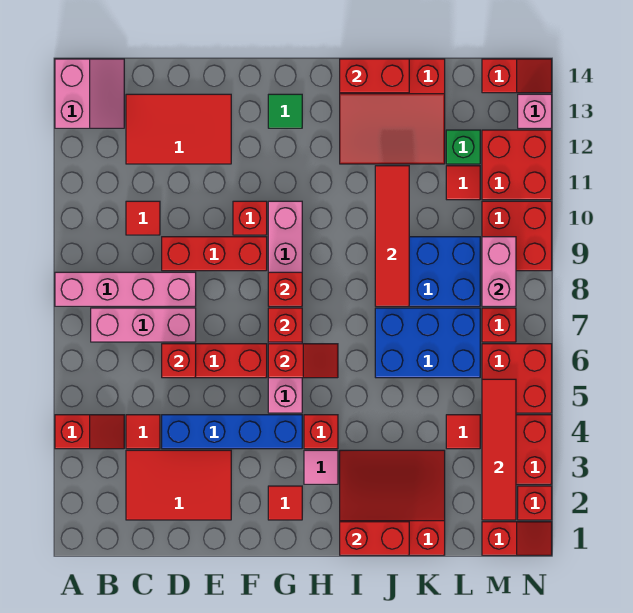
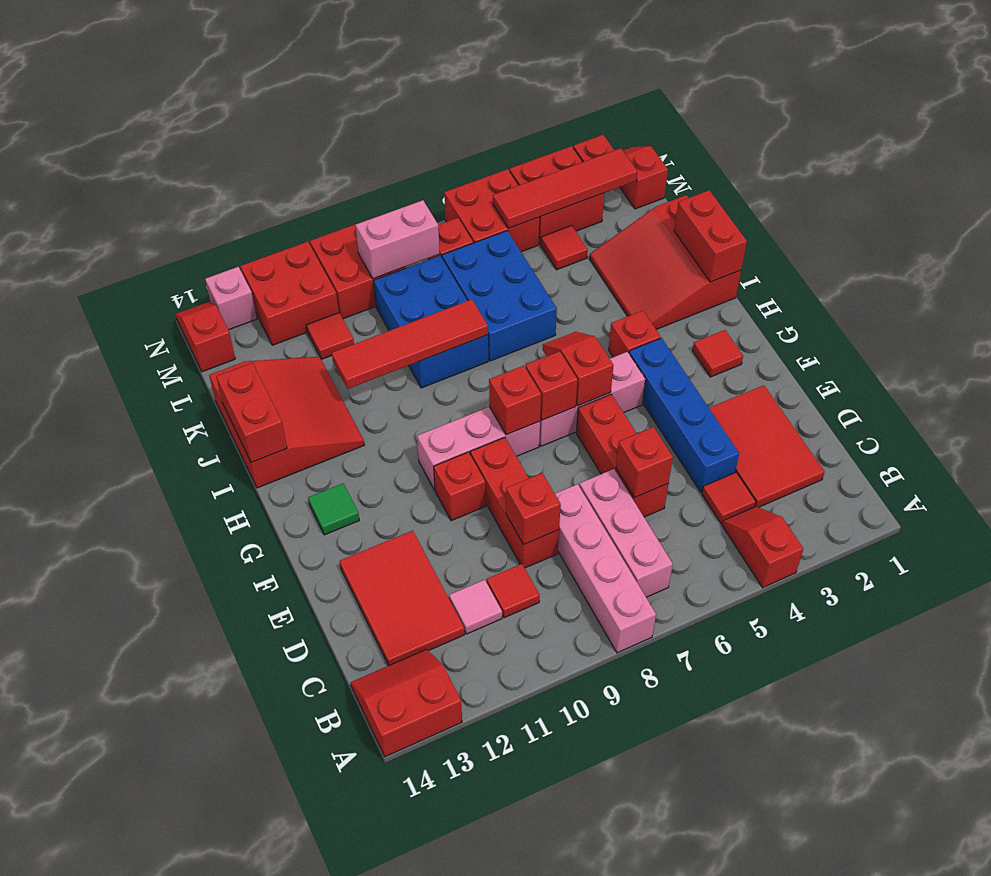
pink 2x2 slope [55,59,124,128] -> red 2x2 slope [351,649,462,757]
none -> red 1x1 brick [506,473,561,544]
pink 1x1 tile [304,450,338,484] -> pink 1x1 tile moved to [449,580,502,634]
green 1x1 brick [446,130,480,164] -> none

